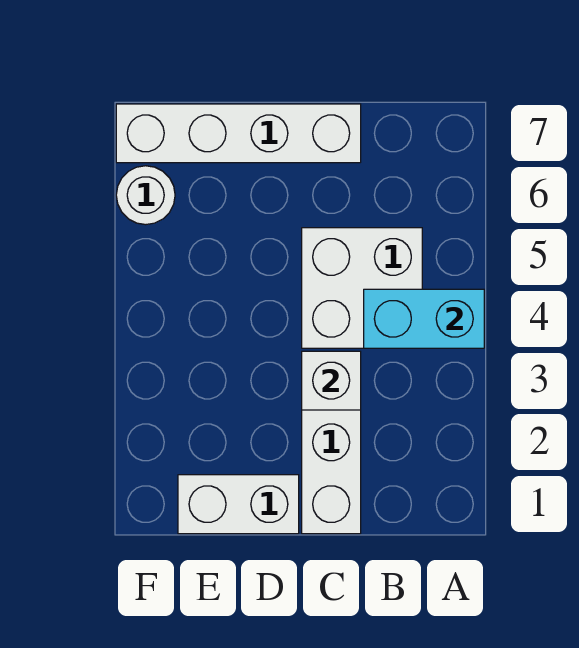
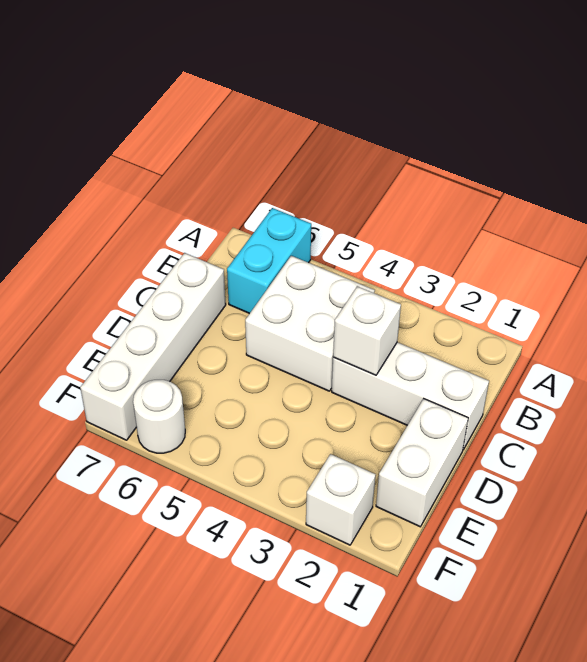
cyan 1x2 brick [364,289,484,348] -> cyan 1x2 brick moved to [227,208,311,314]
none -> white 1x1 brick [306,454,376,545]

